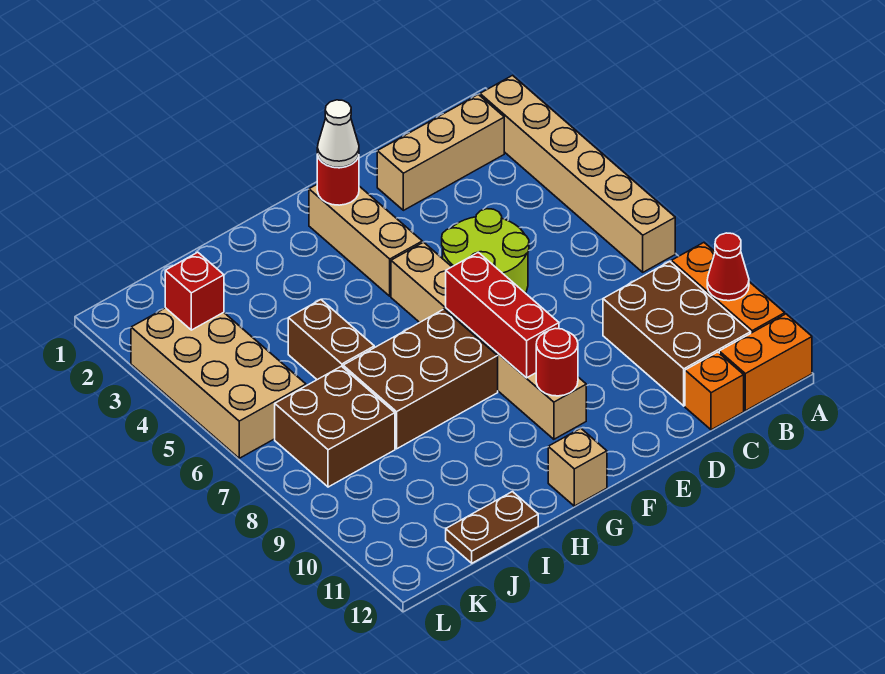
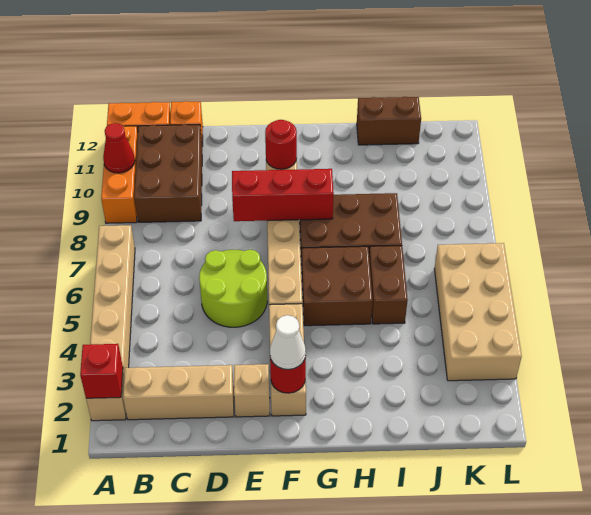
red 1x3 brick [446,252,559,378] -> red 1x3 brick turned to [232,169,334,221]
tan 1x1 brick [548,428,607,506] -> tan 1x1 brick moved to [234,364,270,417]
brown 1x2 plate [446,492,538,563] -> brown 1x2 brick [357,97,421,145]
brown 2x2 brick [275,366,395,487] -> brown 2x2 brick moved to [302,246,373,326]
red 1x1 brick [165,252,224,330] -> red 1x1 brick moved to [80,344,123,398]

